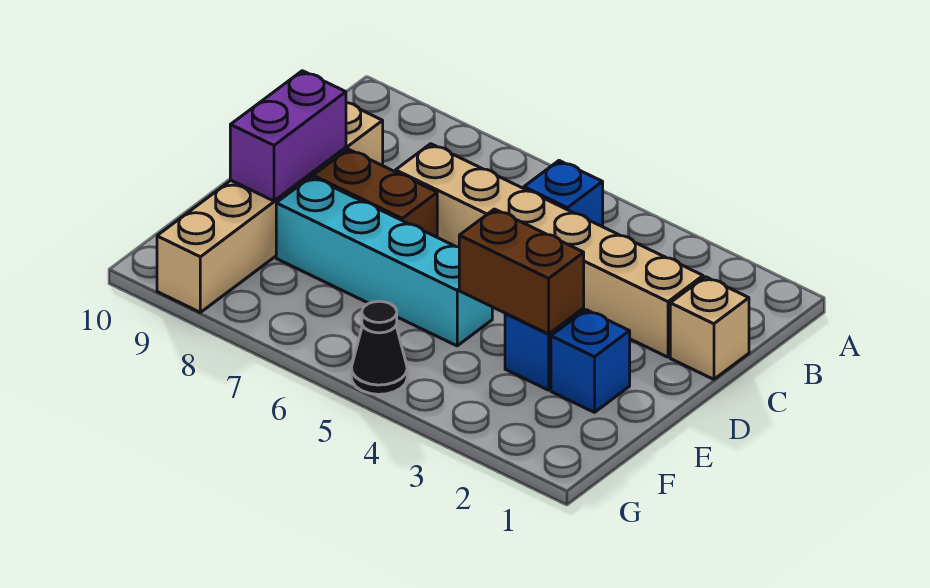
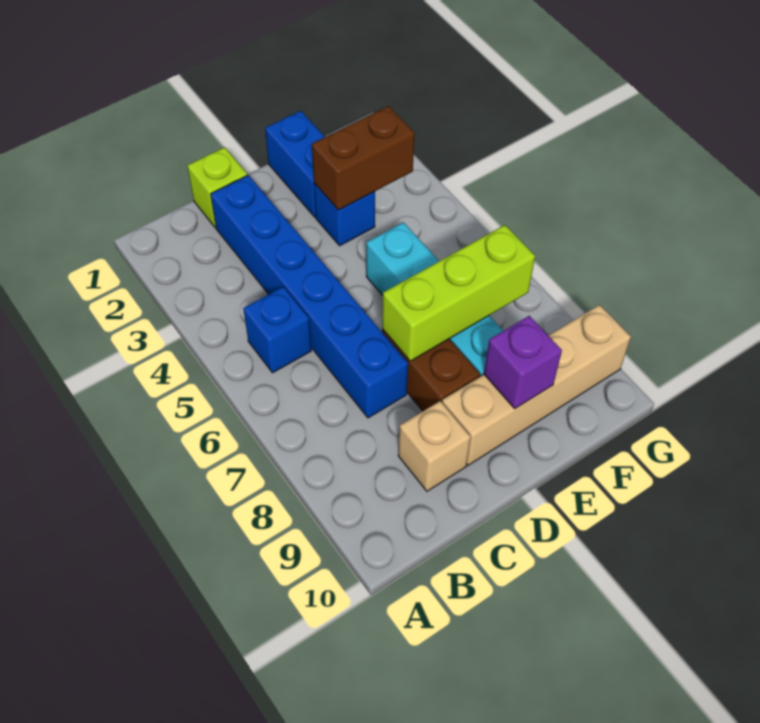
tan 1x1 brick [670,277,749,379] -> lime 1x1 brick [187,147,247,228]
tan 1x6 brick [396,144,703,357] -> blue 1x6 brick [211,175,408,418]
none -> lime 1x3 brick [382,225,535,361]
purple 1x2 brick [230,71,346,201] -> purple 1x1 brick [484,316,562,408]
blue 1x1 brick [551,310,630,412] -> blue 1x2 brick [265,111,325,217]
brown 1x2 brick [459,209,584,334] -> brown 1x2 brick turned to [312,106,415,210]
black 1x1 cone [351,301,407,394] -> none

